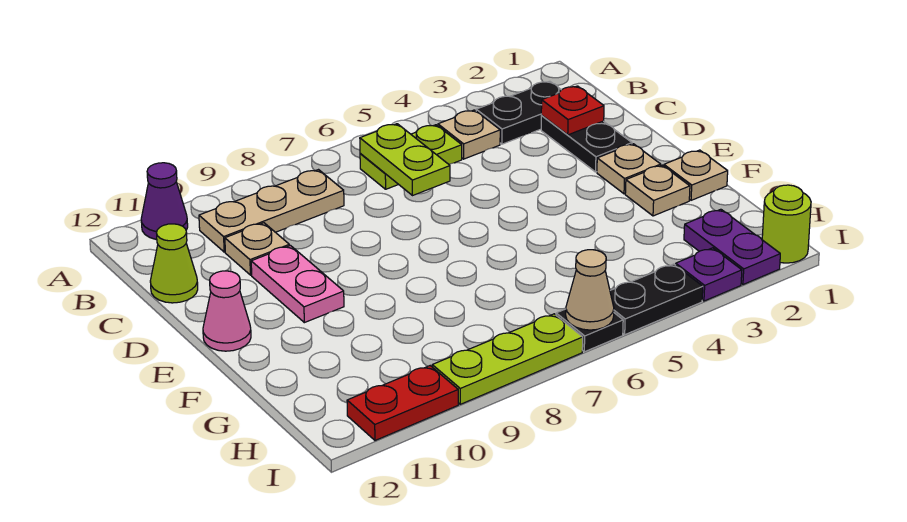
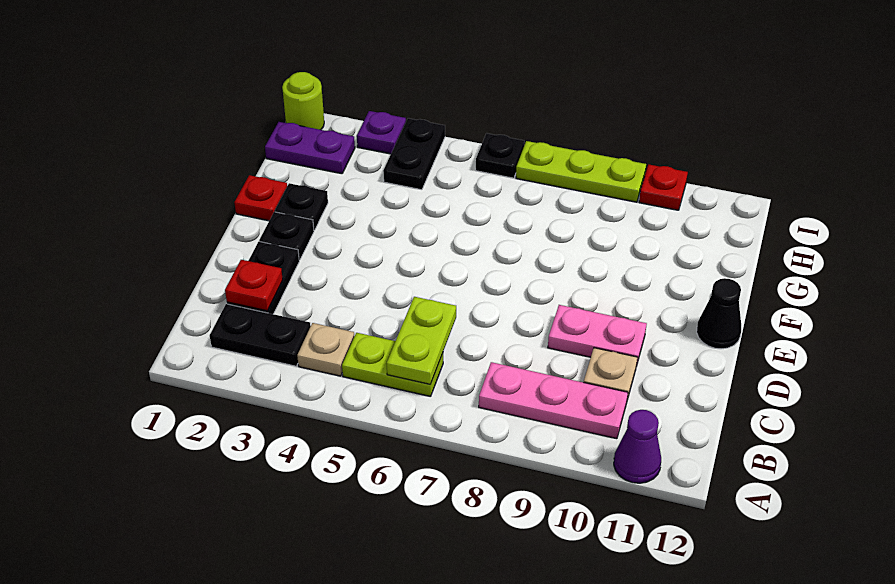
tan 1x3 plate [199,170,344,252] -> pink 1x3 plate [479,362,628,439]
lime 1x1 cone [150,224,198,303] -> none
pink 1x2 plate [251,246,344,323] -> pink 1x2 plate turned to [548,305,647,366]
tan 1x1 plate [597,144,661,194] -> black 1x1 plate [259,212,314,260]
pink 1x1 cone [203,271,251,351] -> black 1x1 cone [697,278,741,349]
tan 1x1 plate [664,150,728,200] -> red 1x1 plate [234,175,287,221]
tan 1x1 plate [625,165,690,216] -> black 1x1 plate [275,183,328,230]
purple 1x2 plate [684,209,780,284] -> purple 1x2 plate turned to [265,122,355,174]
black 1x2 plate [610,264,703,335] -> black 1x2 plate turned to [383,118,445,190]
tan 1x1 cone [566,250,614,330] -> none
red 1x2 plate [347,366,458,440] -> red 1x1 plate [639,165,688,210]

